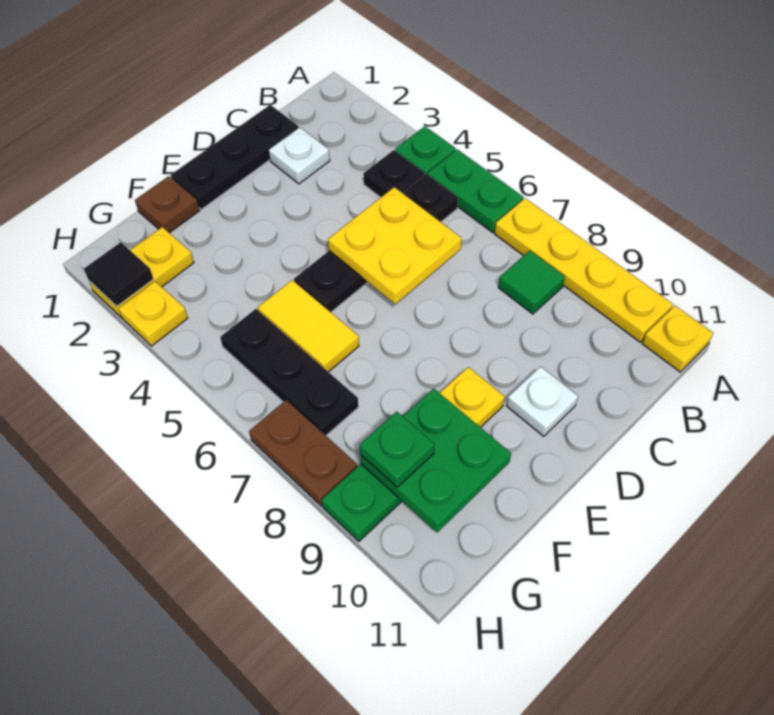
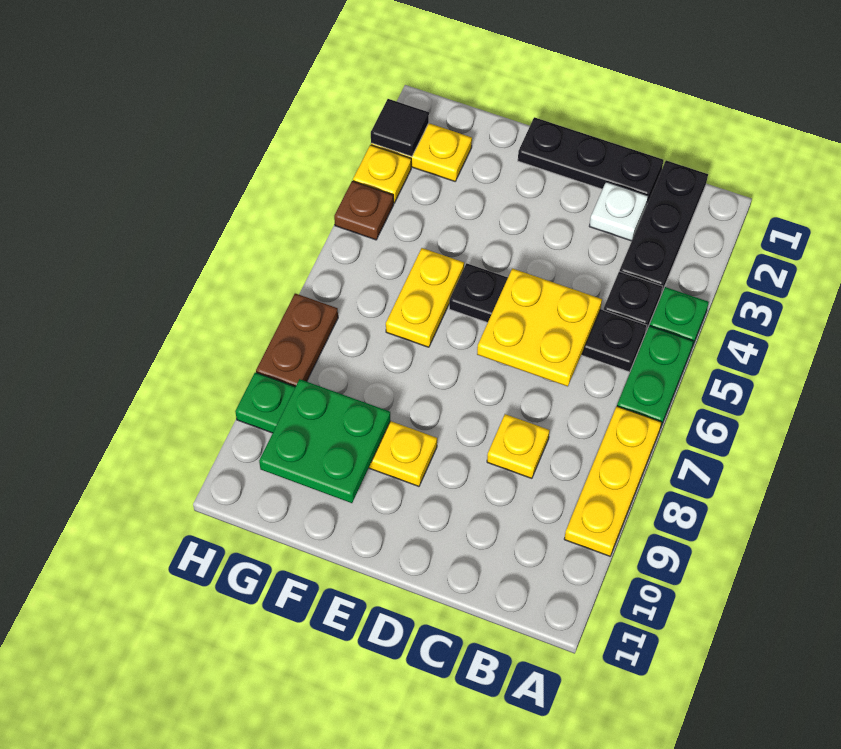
yellow 1x4 plate [494,198,673,342] -> yellow 1x3 plate [564,407,662,556]
yellow 1x1 plate [642,306,713,372] -> yellow 1x1 plate moved to [487,414,550,478]
green 1x1 tile [498,251,565,314] -> none
white 1x1 plate [507,366,578,436] -> none
brown 1x1 plate [135,176,199,233] -> brown 1x1 plate moved to [334,181,394,240]
yellow 1x2 tile [258,280,359,372] -> yellow 1x2 plate [386,248,464,347]
black 1x3 plate [220,309,358,435] -> black 1x3 plate moved to [620,160,708,294]
green 1x1 plate [360,411,434,487] -> none

